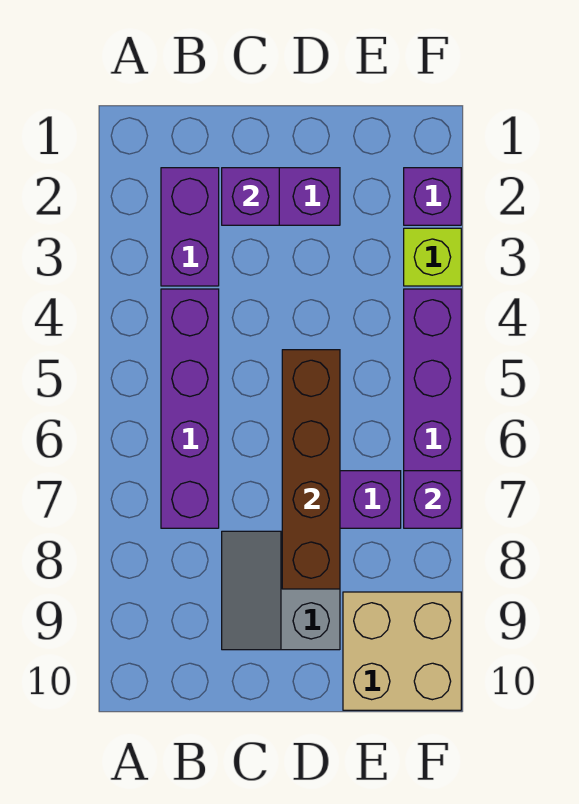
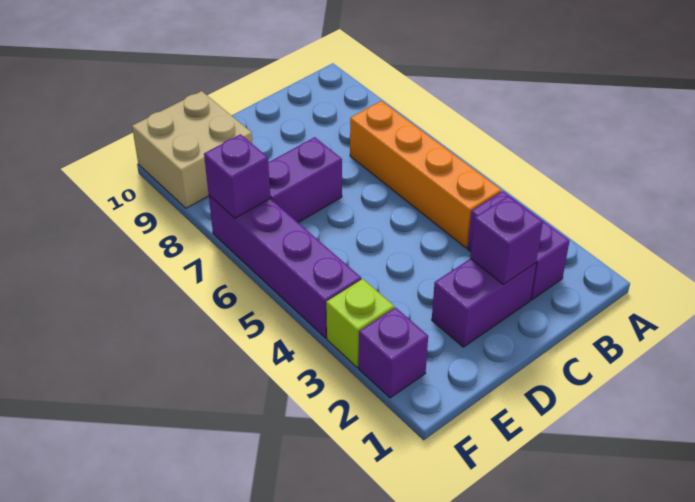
purple 1x4 brick [161,289,219,528] -> orange 1x4 brick [350,101,501,248]
grey 2x2 slope [222,531,340,650] -> none
brown 1x4 brick [282,350,340,589] -> none

